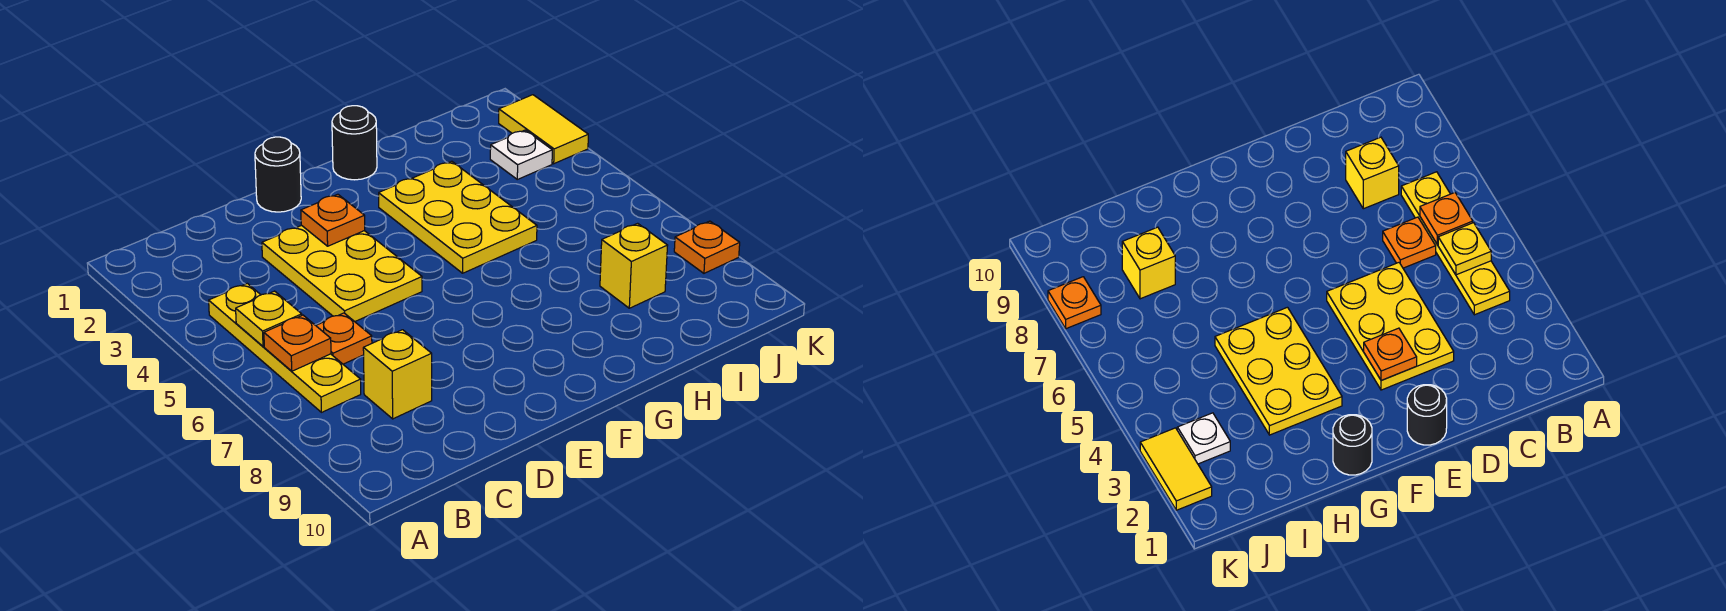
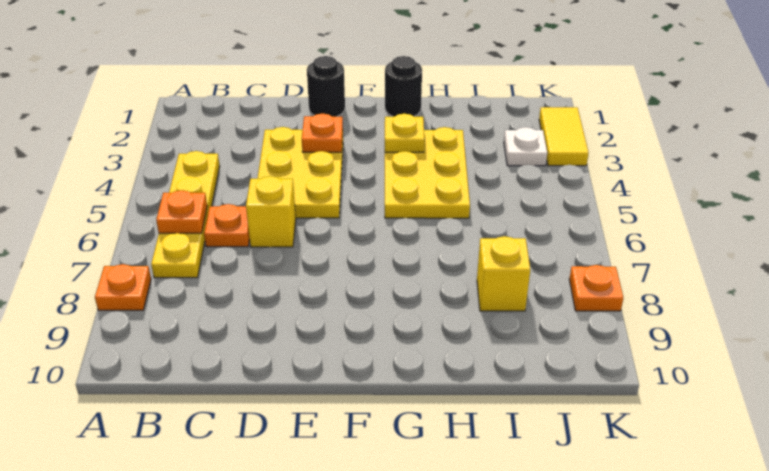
none -> orange 1x1 plate [95,264,151,310]
yellow 1x1 plate [236,291,302,346] -> yellow 1x1 plate moved to [385,114,424,152]
yellow 1x1 brick [363,330,432,419] -> yellow 1x1 brick moved to [246,176,296,247]

